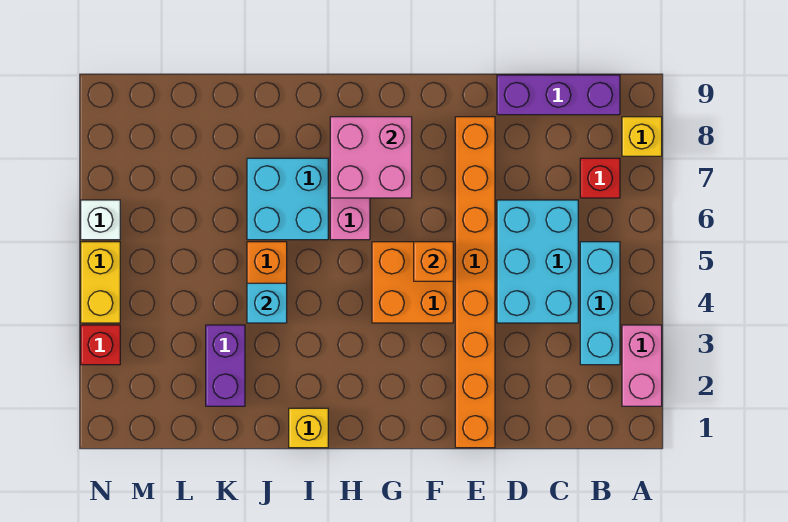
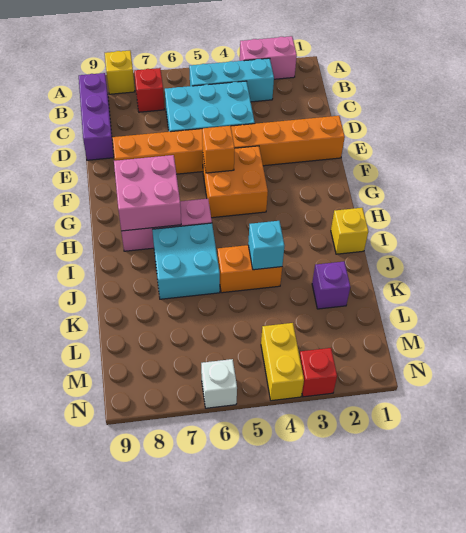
purple 1x2 brick [206,325,245,406] -> purple 1x1 brick [312,261,350,309]
yellow 1x2 brick [81,242,120,323] -> yellow 1x2 brick turned to [261,323,304,401]

